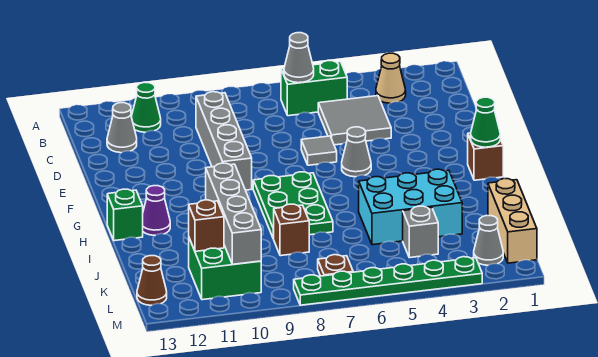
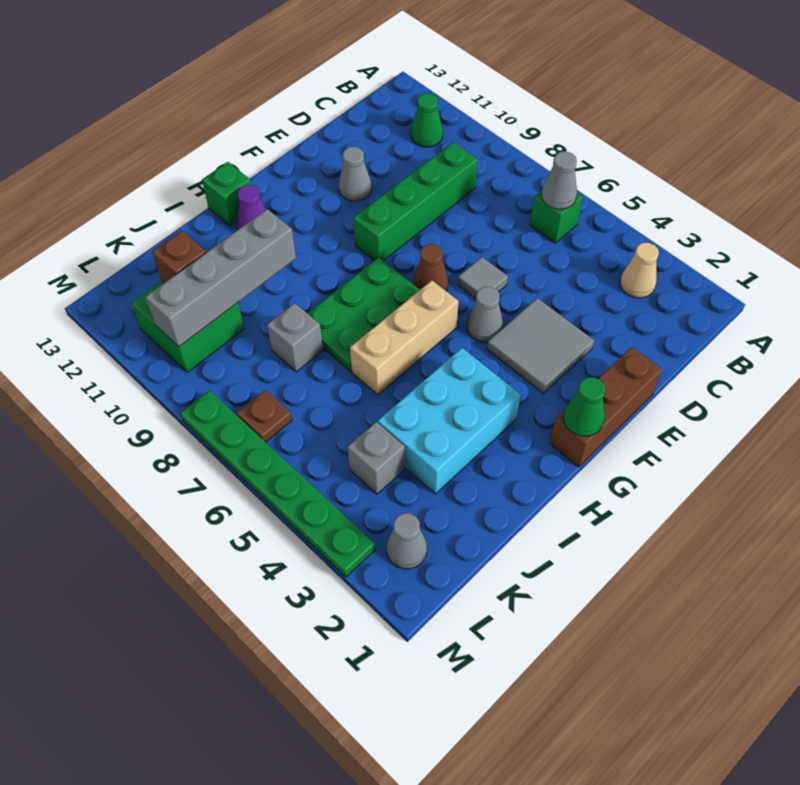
green 1x2 brick [281,61,347,116] -> green 1x1 brick [530,191,583,243]
grey 2x2 tile [318,96,391,145] -> grey 2x2 tile moved to [487,298,594,394]
grey 1x4 brick [196,92,252,190] -> green 1x4 brick [353,142,478,261]
grey 1x1 cone [107,103,137,153] -> grey 1x1 cone moved to [339,147,371,201]
brown 1x1 brick [468,133,503,180] -> brown 1x3 brick [549,347,662,467]
cyan 2x3 brick [359,169,462,245] -> cyan 2x3 brick turned to [378,348,521,494]
tan 1x3 brick [488,179,537,263] -> tan 1x3 brick moved to [350,281,459,395]
brown 1x1 brick [274,204,309,256] -> grey 1x1 brick [267,303,323,372]
brown 1x1 cone [137,256,167,305] -> brown 1x1 cone moved to [413,244,448,291]

